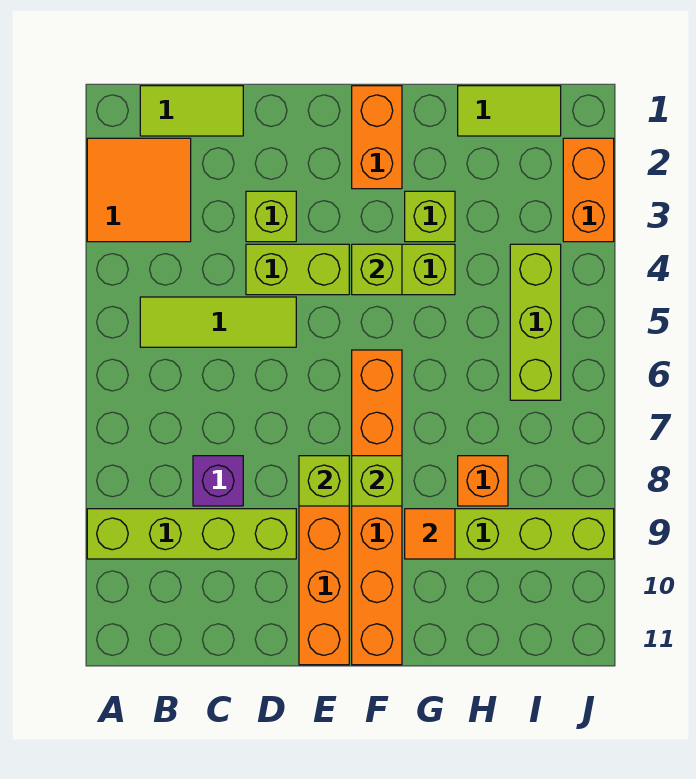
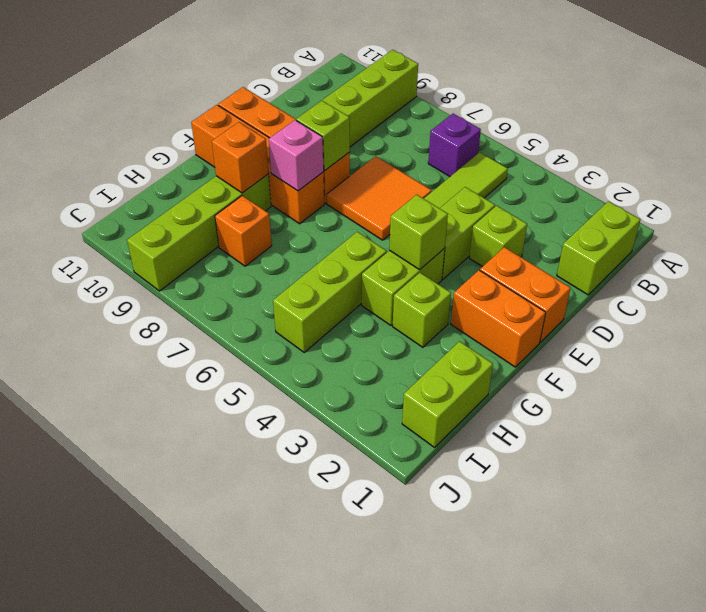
orange 2x2 tile [87,138,191,242] -> orange 2x2 tile moved to [327,156,432,240]
lime 1x2 tile [140,86,243,136] -> lime 1x2 brick [557,201,640,295]
purple 1x1 brick [193,456,243,506] -> purple 1x1 brick moved to [428,114,481,176]
orange 1x6 brick [352,350,402,665] -> orange 1x4 brick [191,105,325,224]
lime 1x1 brick [352,456,402,506] -> pink 1x1 brick [269,120,324,191]
orange 1x1 tile [405,509,455,559] -> orange 1x1 brick [212,122,269,193]
lime 1x2 tile [458,86,561,136] -> lime 1x2 brick [402,341,493,447]
lime 1x3 brick [510,244,561,400] -> lime 1x3 brick turned to [273,232,387,352]
orange 1x2 brick [563,138,614,242] -> orange 1x2 brick moved to [480,247,571,342]

